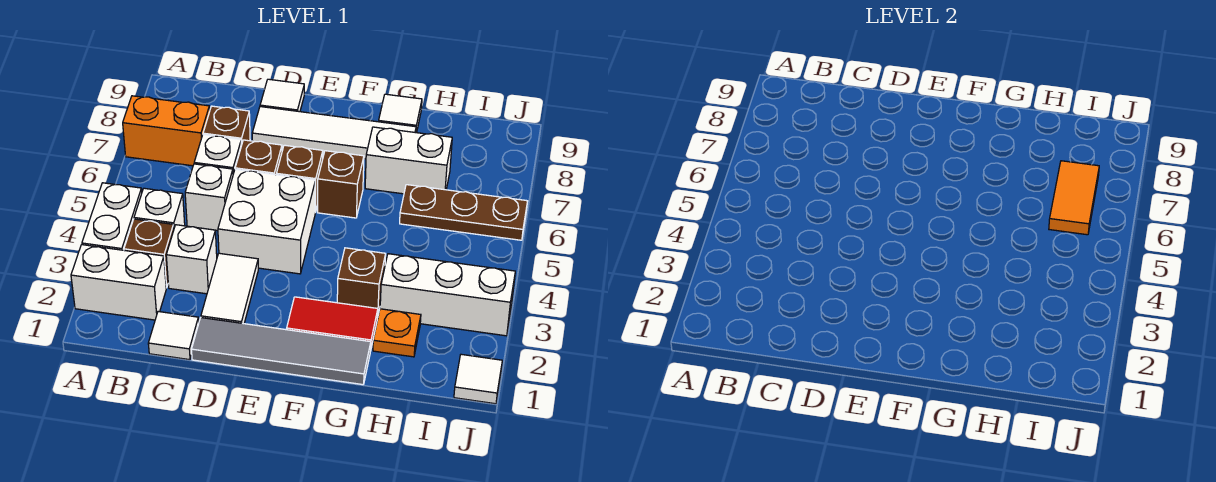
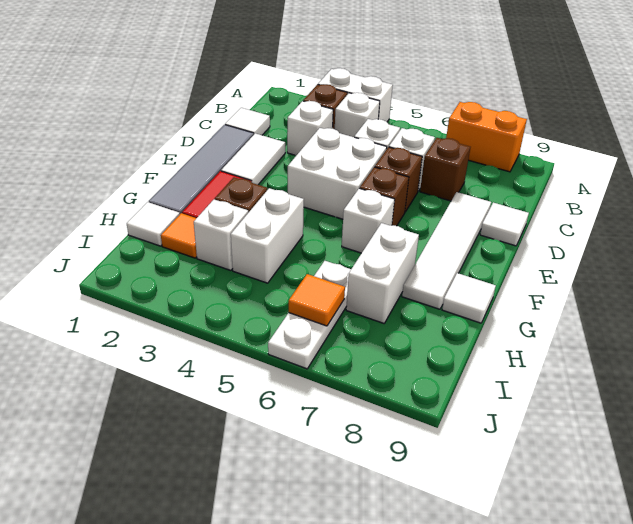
white 1x2 brick [71,245,166,320] -> white 1x2 brick moved to [231,188,304,283]
orange 1x2 brick [123,96,210,166] -> orange 1x2 brick turned to [446,102,527,172]
white 1x2 tile [201,253,258,324] -> white 1x2 tile turned to [221,133,285,185]
brown 1x1 brick [318,151,364,218] -> white 1x1 brick [342,188,395,253]
orange 1x1 plate [373,309,421,357] -> orange 1x1 tile [161,213,197,258]
white 1x3 brick [380,254,515,336] -> white 1x1 brick [194,199,248,270]
brown 1x3 plate [400,185,527,240] -> white 1x3 plate [268,261,351,369]
orange 1x2 tile [1049,161,1099,235] -> orange 1x1 tile [289,274,345,326]
white 1x1 tile [454,354,502,404] -> white 1x1 tile moved to [127,202,180,246]

